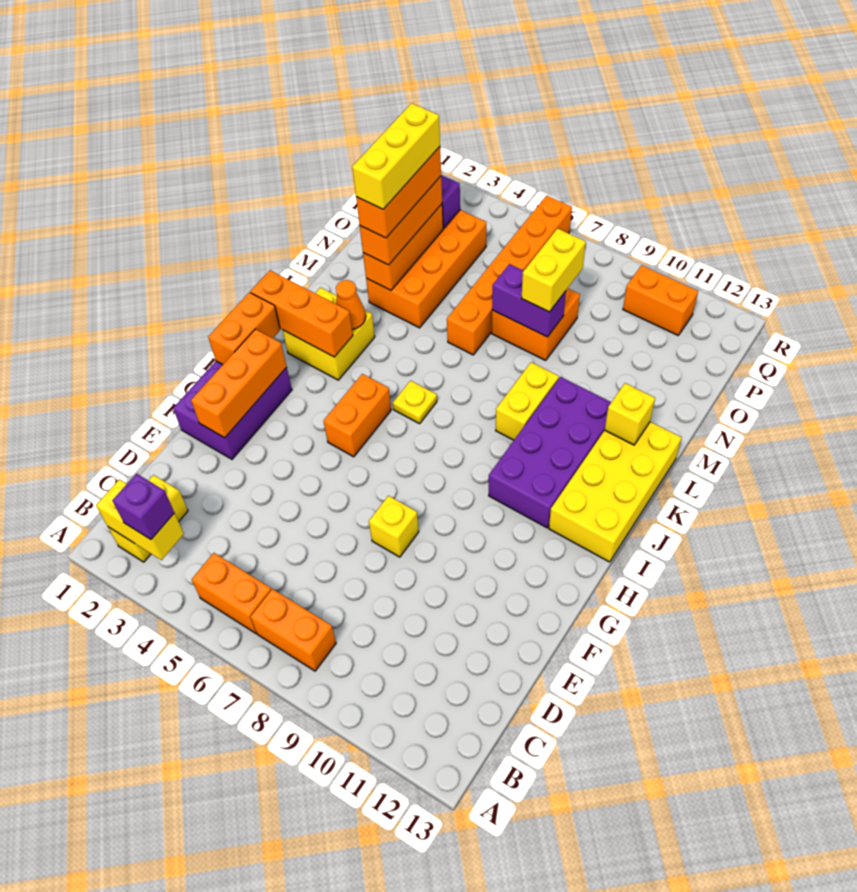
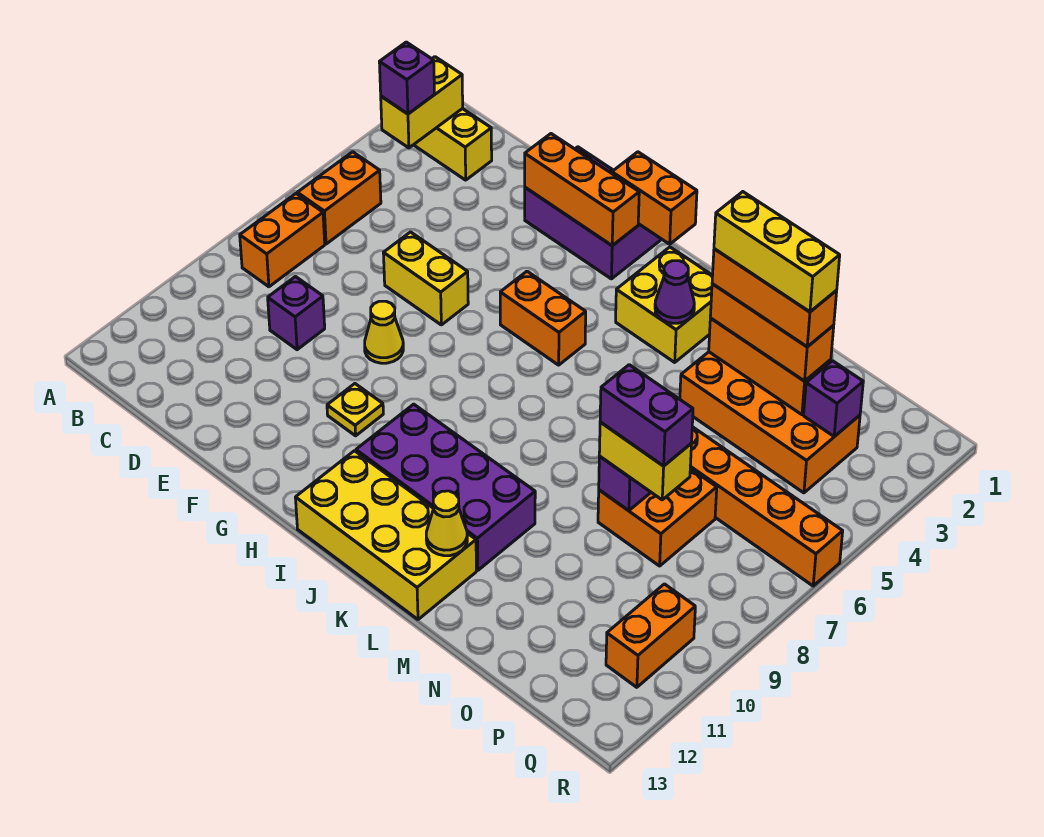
none -> purple 1x1 brick [268,277,325,350]
yellow 1x1 brick [369,496,419,557] -> yellow 1x1 cone [365,301,403,363]
orange 1x3 brick [250,270,353,357] -> none
yellow 1x1 plate [393,381,437,424] -> yellow 1x1 plate moved to [327,384,383,436]
orange 1x1 cone [336,280,366,329] -> purple 1x1 cone [655,261,694,323]
yellow 1x2 brick [496,362,559,440] -> yellow 1x2 brick moved to [383,232,468,325]
yellow 1x1 brick [605,383,655,445] -> yellow 1x1 cone [426,491,467,556]
none -> purple 1x2 brick [600,365,693,466]

